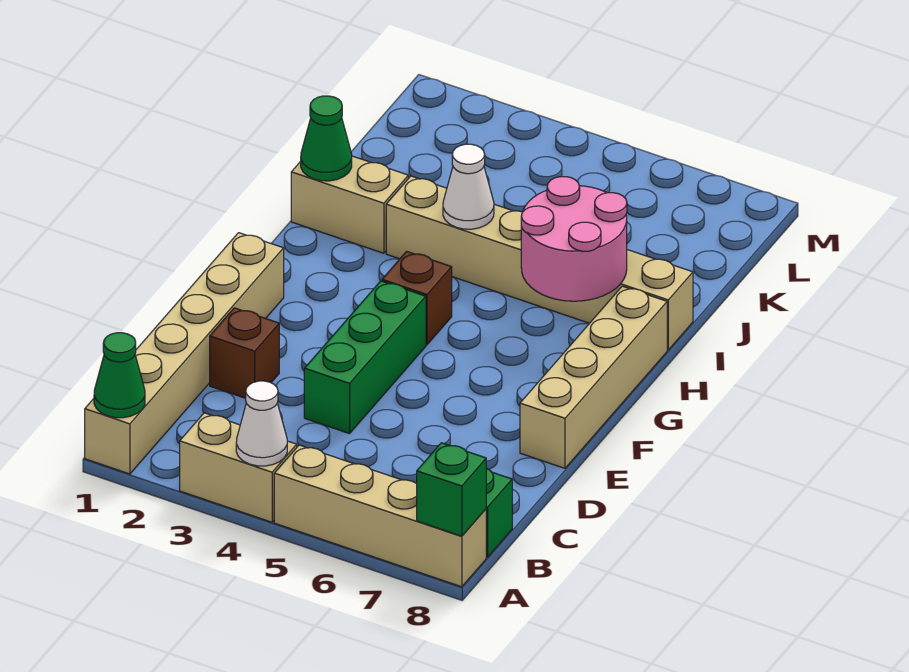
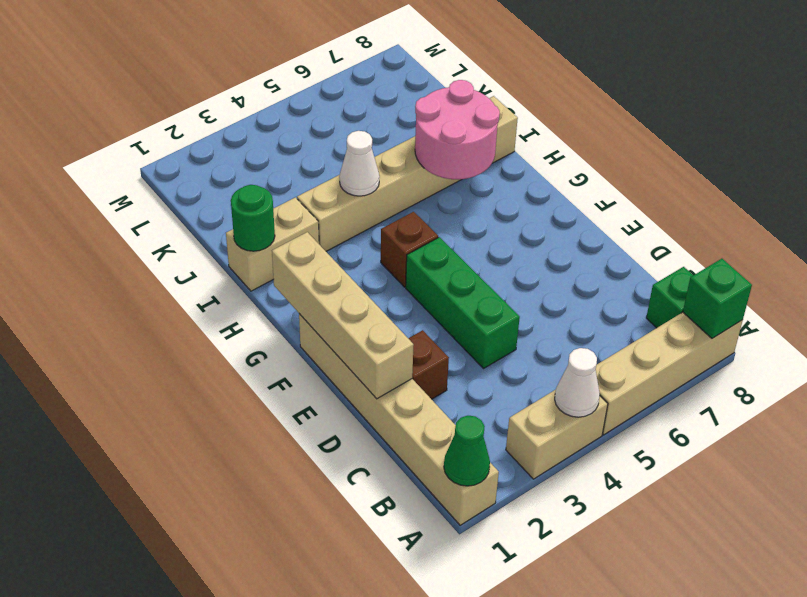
tan 1x4 brick [520,286,667,468] -> tan 1x4 brick moved to [272,232,414,399]
green 1x1 cone [301,96,352,181] -> green 1x1 round brick [231,185,275,251]

